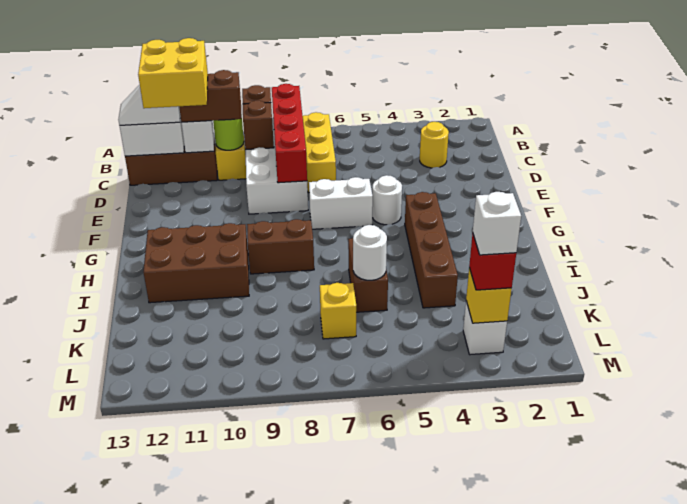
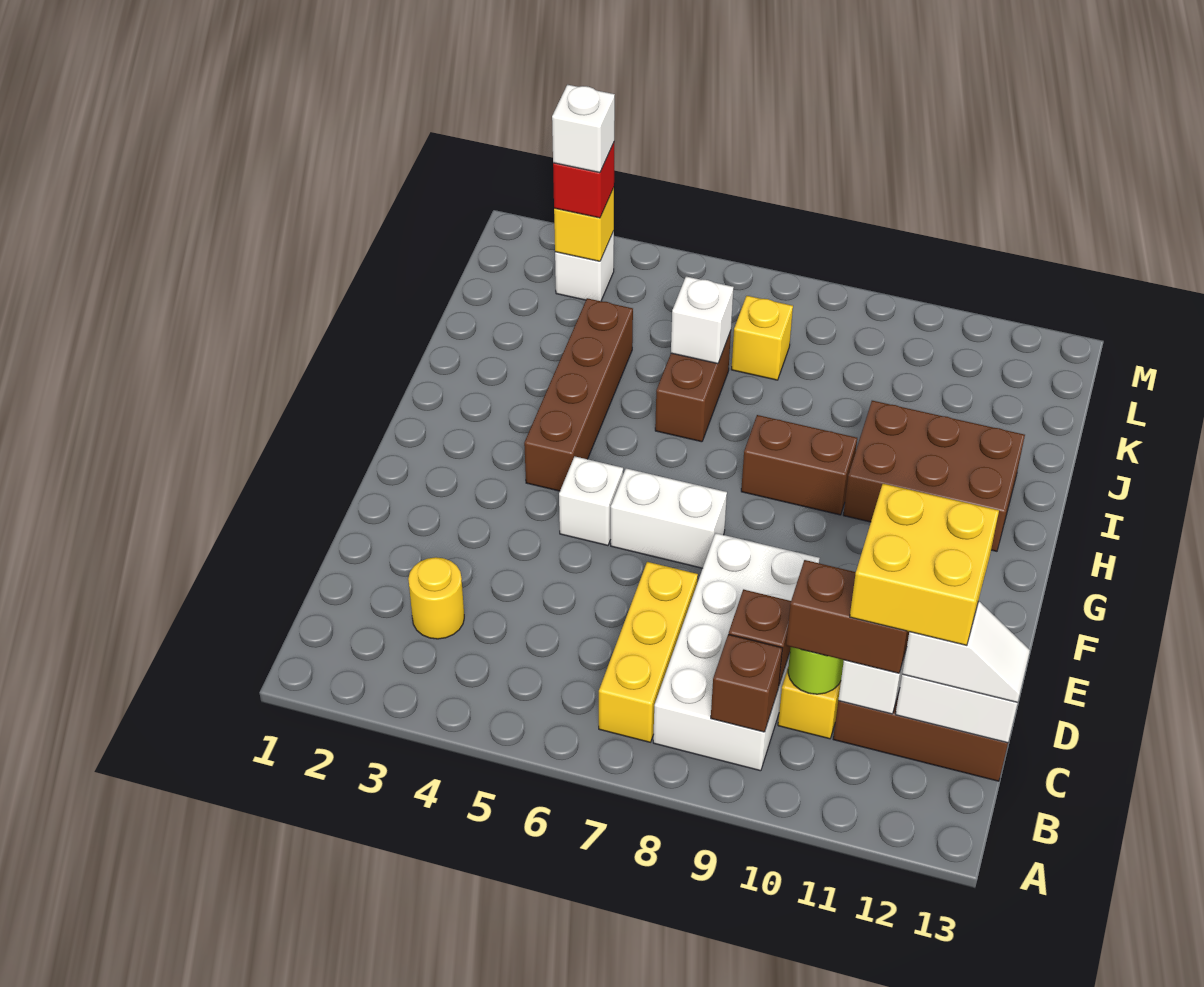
red 1x4 brick [272,84,307,183] -> none
white 1x1 round brick [372,175,402,225] -> white 1x1 brick [559,456,623,546]
white 1x1 round brick [353,225,387,280] -> white 1x1 brick [671,276,734,364]

